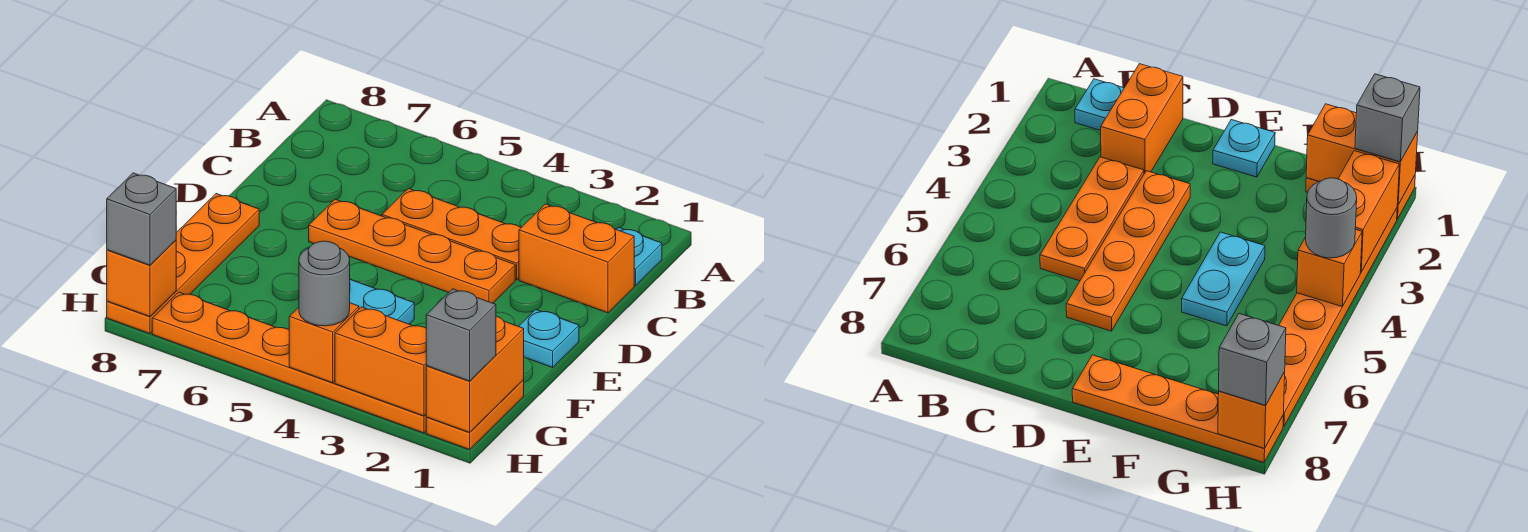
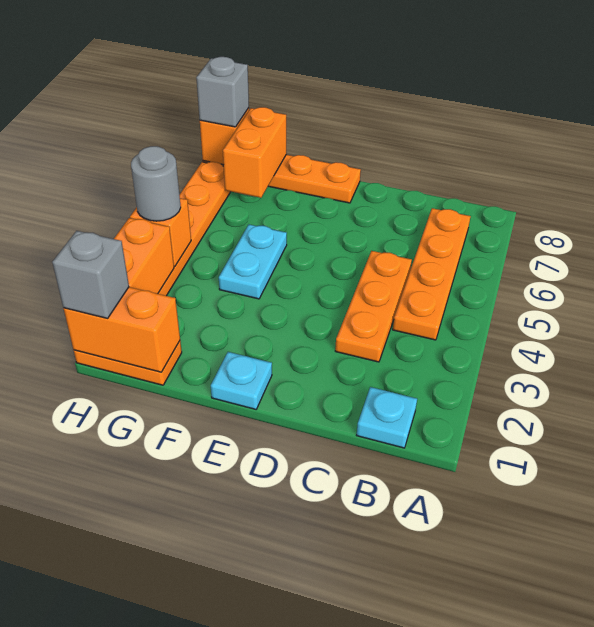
orange 1x2 brick [519,204,634,313] -> orange 1x2 brick moved to [223,107,286,198]
orange 1x4 plate [309,199,515,303] -> orange 1x4 plate moved to [393,208,471,340]

